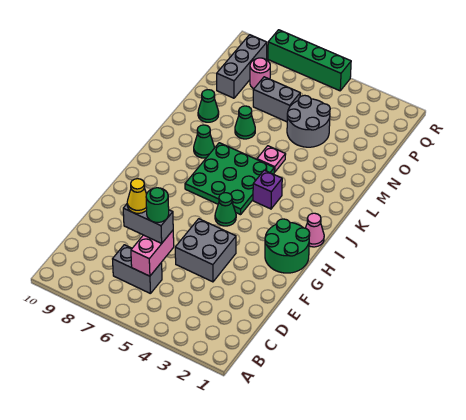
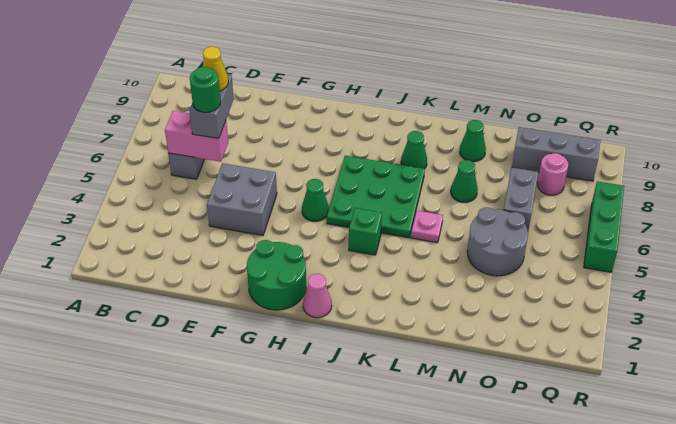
purple 1x1 brick [253,170,282,209] -> green 1x1 brick [349,208,382,255]
green 1x4 brick [268,30,351,91] -> green 1x3 brick [584,181,624,272]

